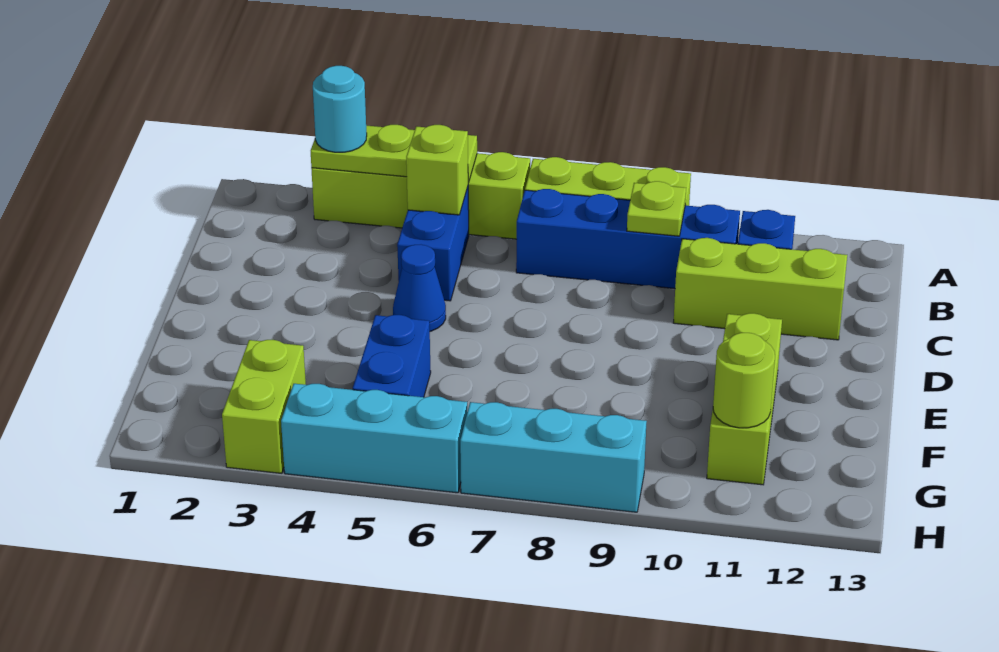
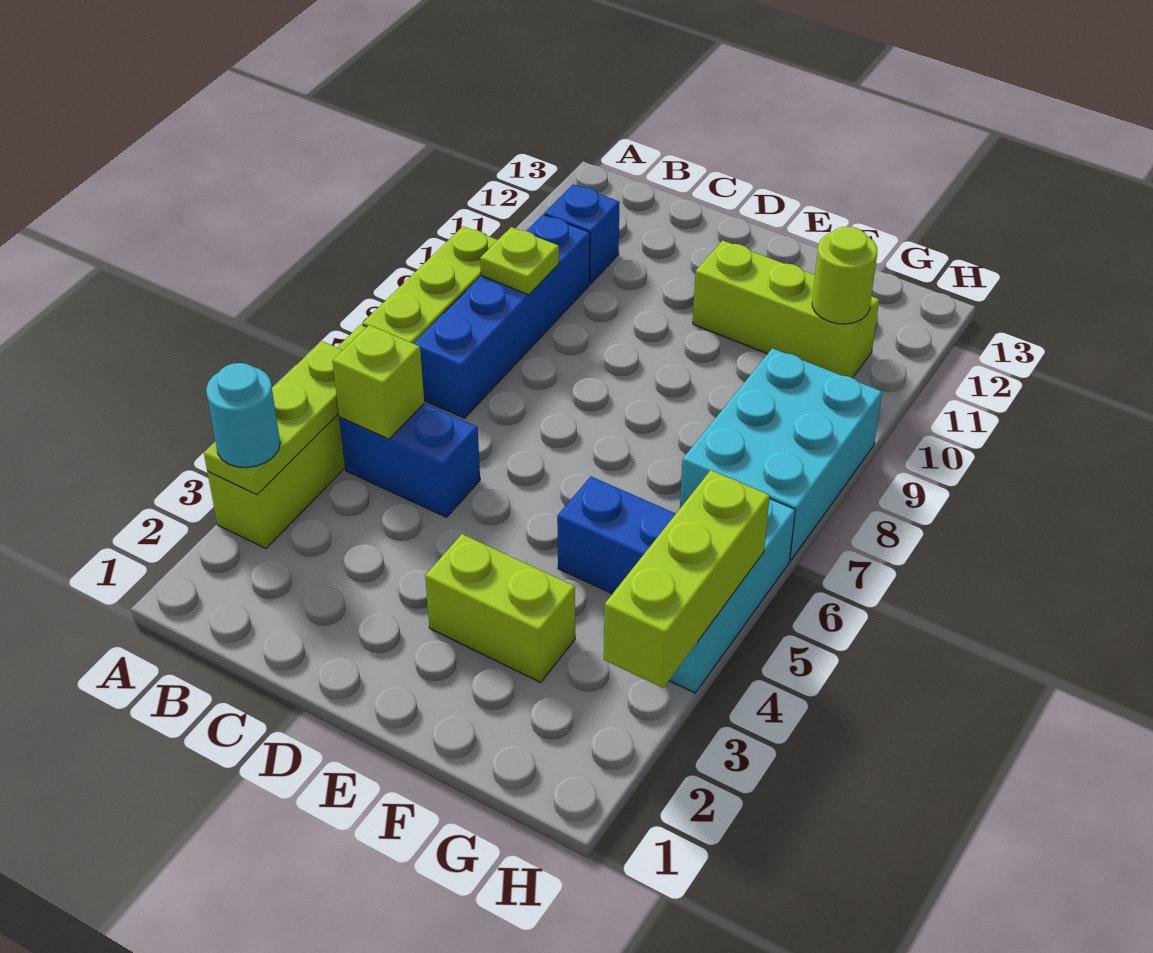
lime 1x3 brick [673,238,847,340] -> lime 1x3 brick moved to [604,470,770,688]
blue 1x1 cone [393,245,446,331] -> none
lime 1x2 brick [222,340,306,473] -> lime 1x2 brick moved to [425,534,575,682]
cyan 1x3 brick [460,402,647,512] -> cyan 2x3 brick [680,348,882,561]

